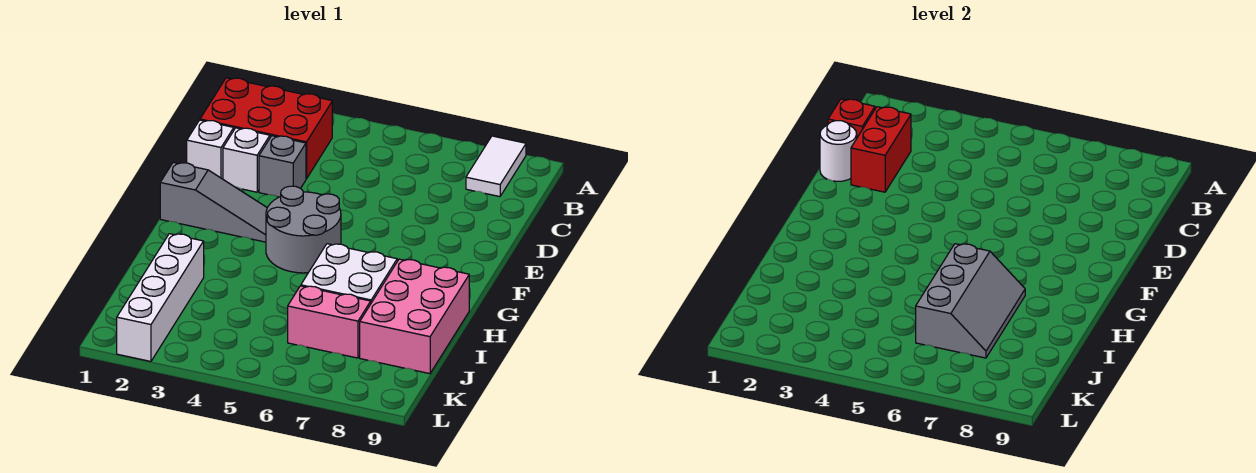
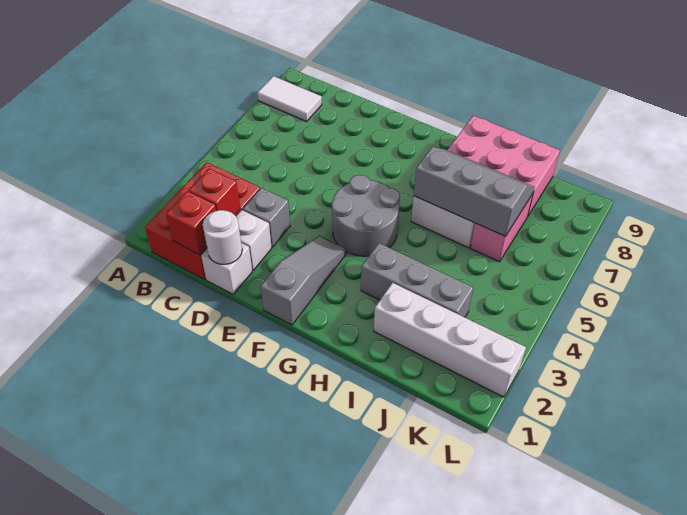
red 1x2 brick [851,107,911,192] -> red 1x1 brick [188,169,240,215]
none -> grey 1x3 brick [361,243,473,317]

